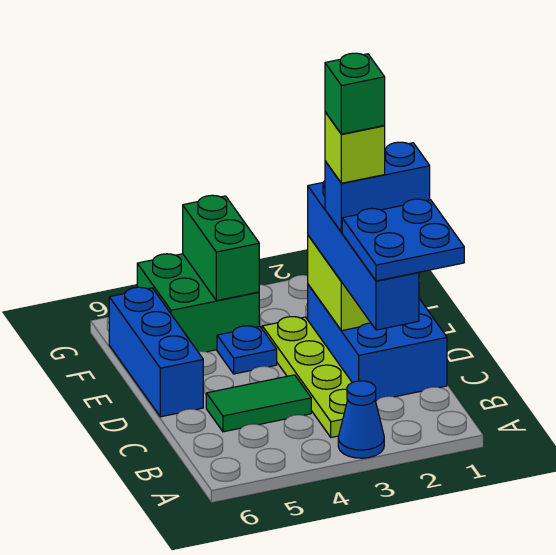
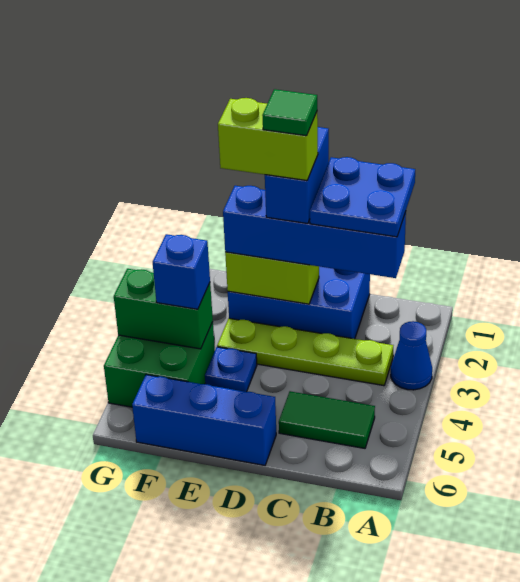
green 1x2 tile [206,375,311,432] -> green 1x2 tile turned to [279,391,375,448]
lime 1x1 brick [325,112,385,183] -> lime 1x2 brick [218,98,318,181]
green 1x1 brick [325,53,385,134] -> green 1x1 tile [262,89,317,136]
none -> blue 1x1 brick [153,234,210,309]

